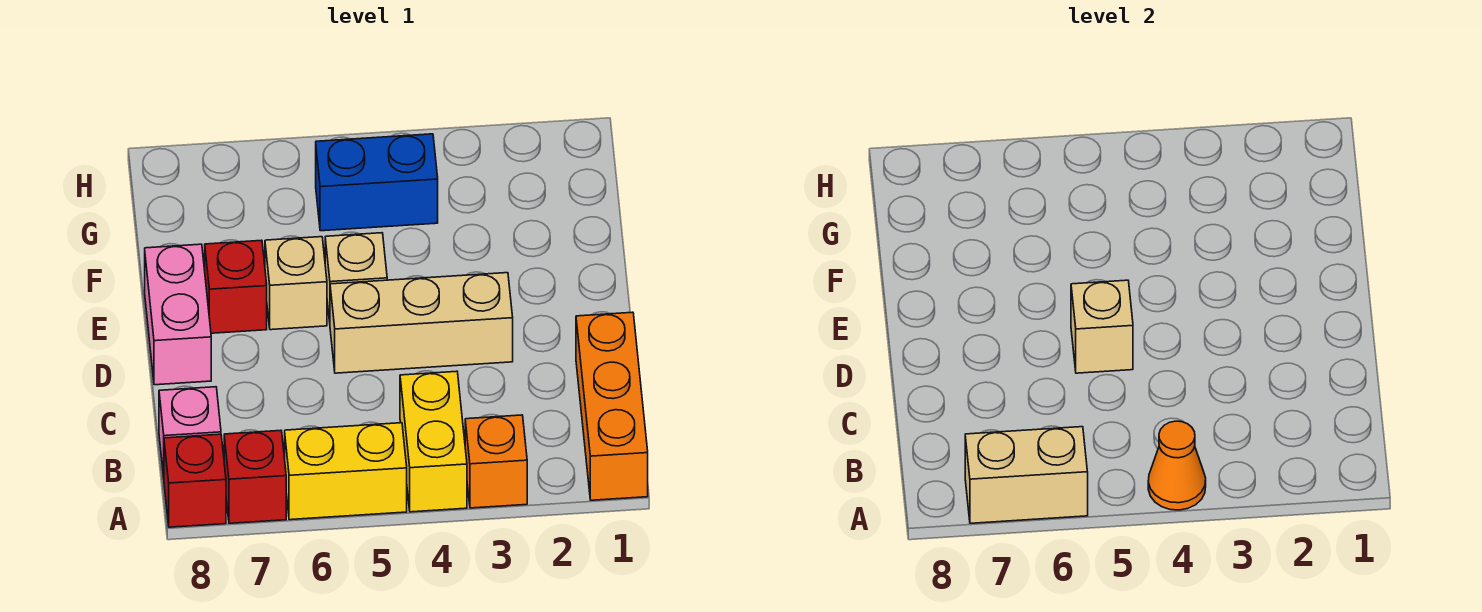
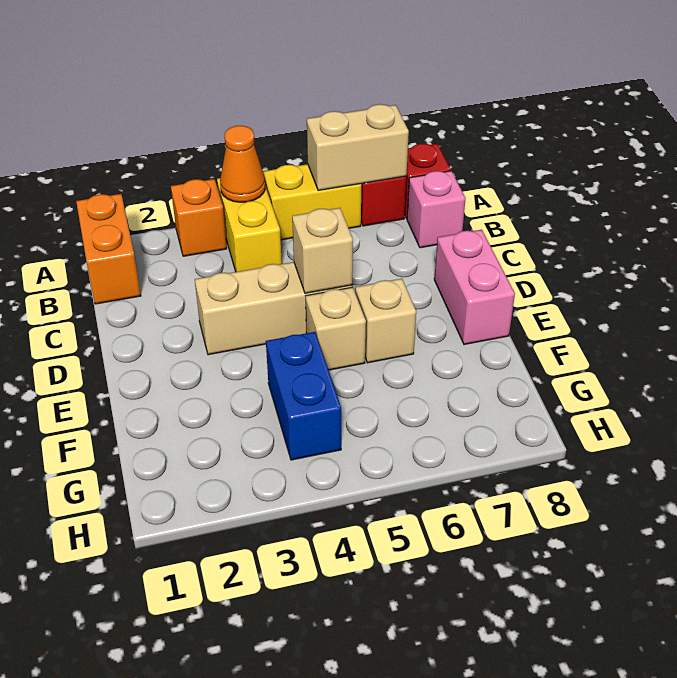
orange 1x3 brick [576,312,648,500] -> orange 1x2 brick [76,194,141,304]
red 1x1 brick [205,240,267,333] -> none
blue 1x2 brick [316,134,438,231] -> blue 1x2 brick turned to [266,332,341,460]

